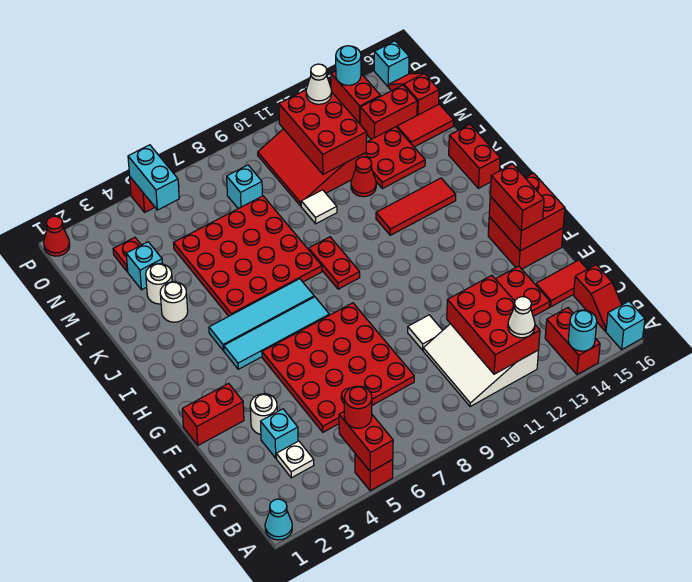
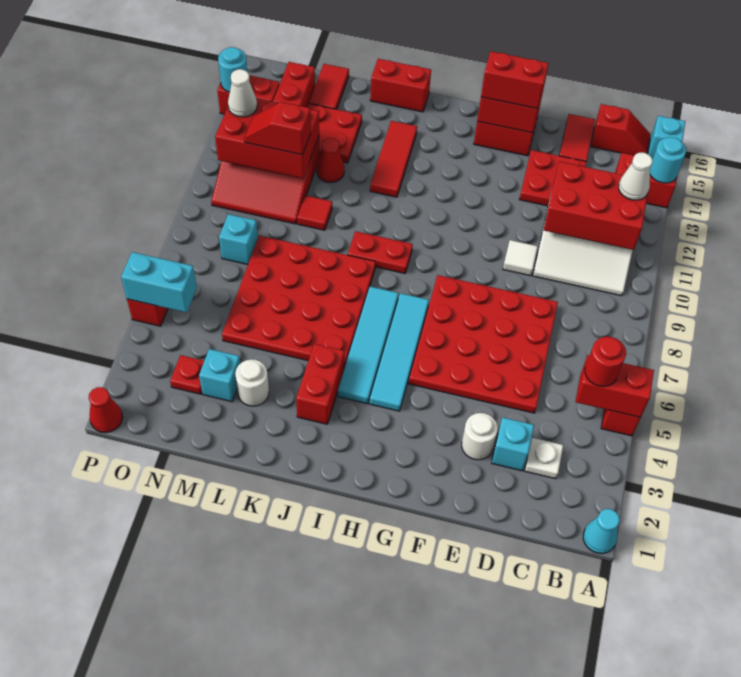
red 1x2 brick [182,383,244,445] -> red 1x2 brick moved to [296,344,344,424]
white 1x1 round brick [160,282,188,322] -> none
white 1x1 tile [301,190,337,224] -> red 1x1 tile [297,196,332,230]
red 1x2 slope [389,73,439,115] -> red 1x2 slope moved to [244,102,311,155]
cyan 1x1 brick [374,41,409,87] -> none

